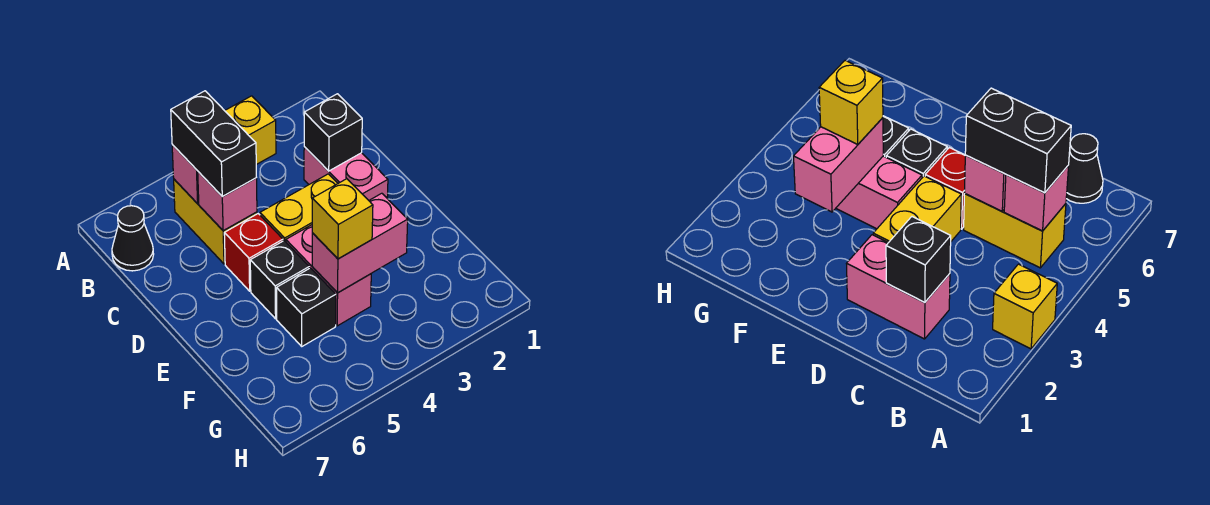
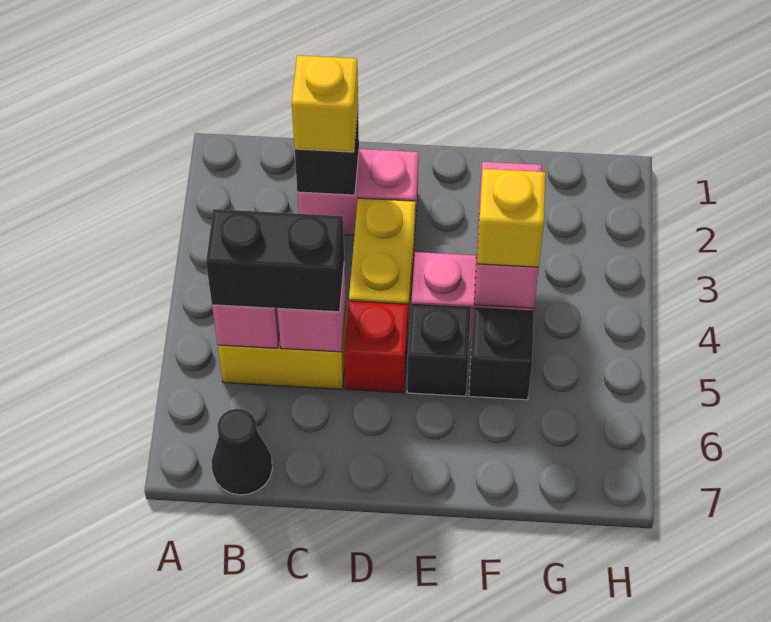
yellow 1x1 brick [225,96,276,165] -> yellow 1x1 brick moved to [292,55,358,152]

